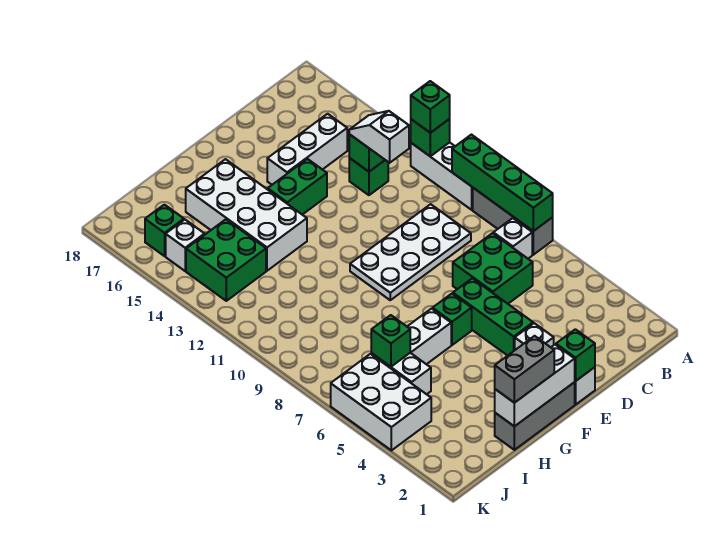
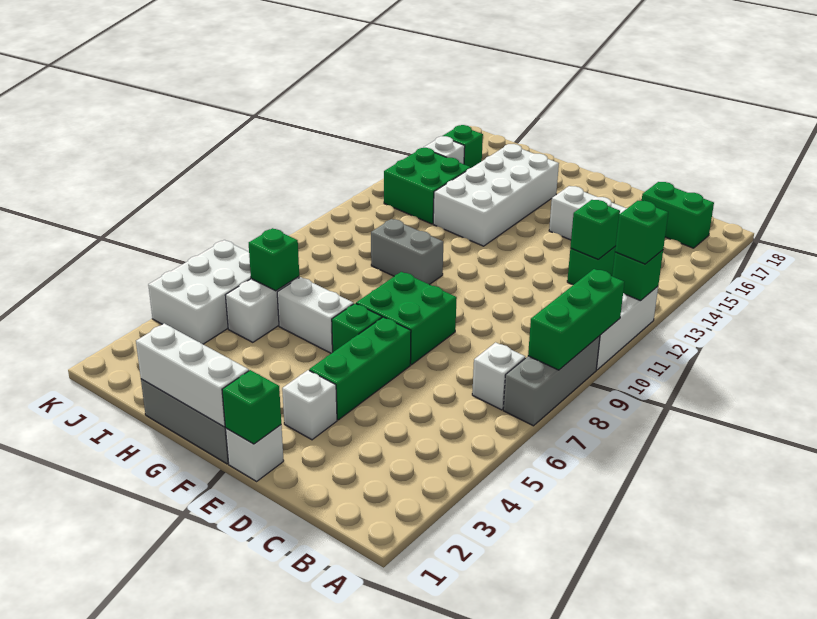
green 1x4 brick [452,135,553,231] -> green 1x3 brick [528,269,624,370]
green 2x2 brick [453,233,533,304] -> green 2x2 brick moved to [356,272,457,365]
white 2x4 plate [350,204,471,300] -> none
white 1x2 slope [349,111,409,163] -> none
green 1x2 brick [268,159,327,215] -> green 1x2 brick moved to [642,182,714,248]
grey 1x2 brick [495,336,554,403] -> grey 1x2 brick moved to [371,219,443,285]

